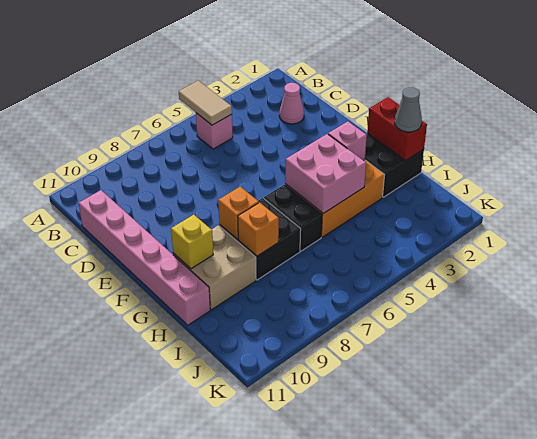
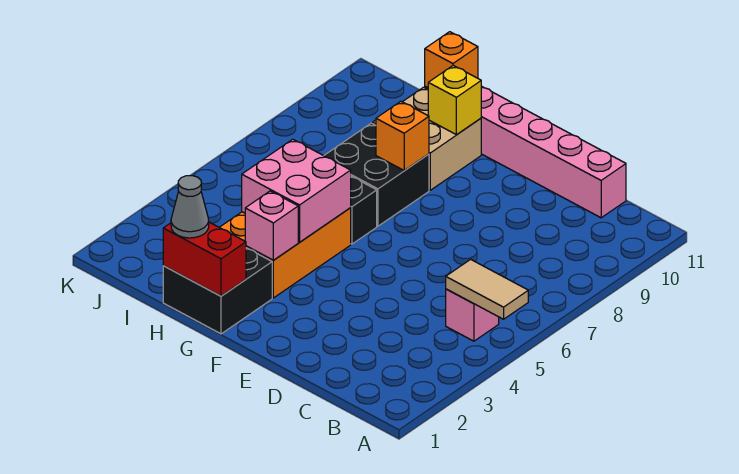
pink 1x1 cone [279,83,304,124] -> none
orange 1x1 brick [238,202,279,256] -> orange 1x1 brick moved to [425,32,478,88]

